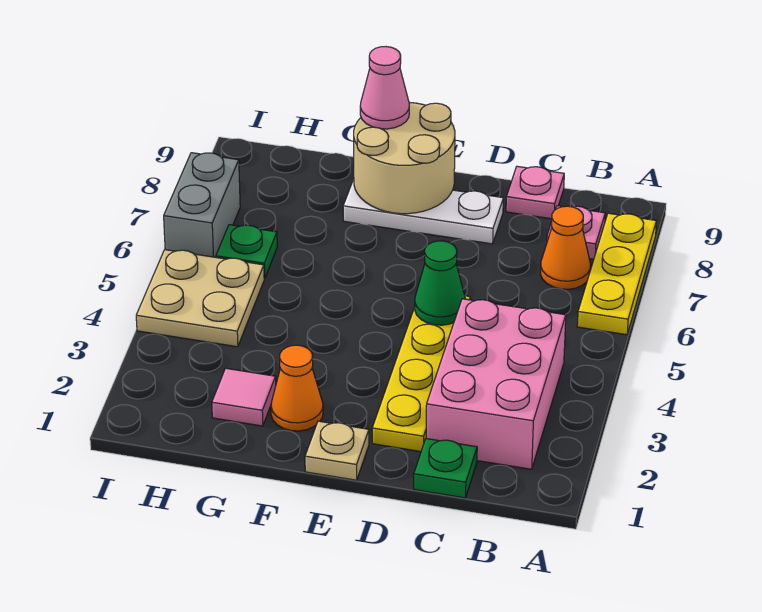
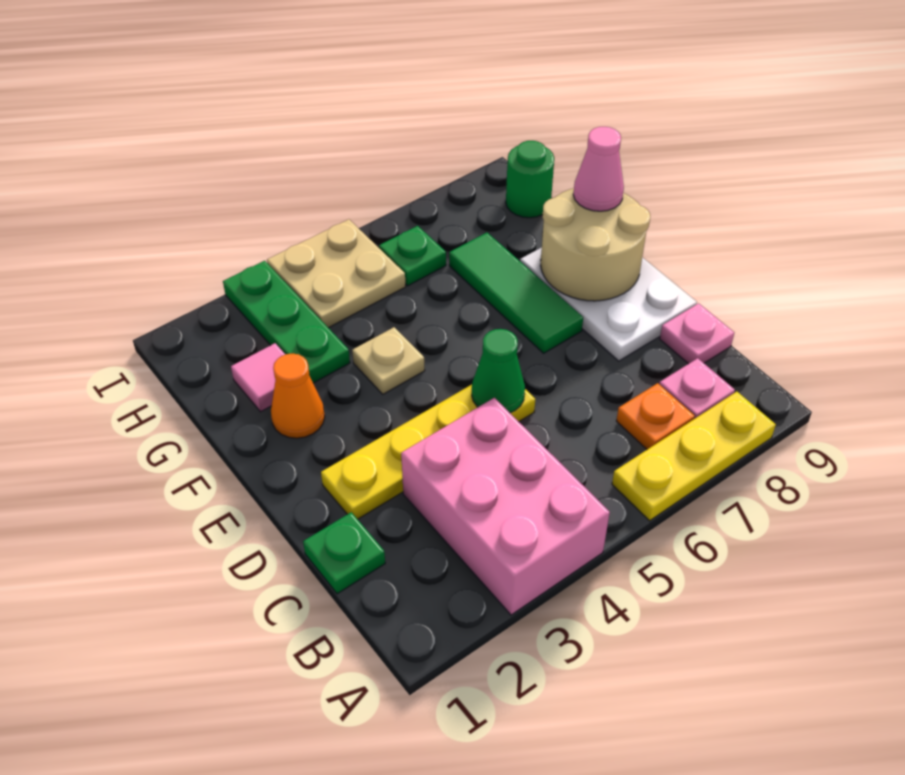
pink 2x3 brick [426,299,566,469] -> pink 2x3 brick turned to [401,398,610,615]
orange 1x1 cone [541,206,591,289] -> orange 1x1 plate [616,383,695,449]
white 1x3 plate [343,179,503,244] -> white 2x3 plate [520,247,697,361]
tan 1x1 plate [305,421,369,480] -> tan 1x1 plate moved to [352,327,425,394]
none -> green 1x3 tile [449,233,583,353]
none -> green 1x3 plate [223,261,350,383]
none -> green 1x1 round brick [506,141,554,218]
grey 1x2 brick [164,153,240,257] -> none

